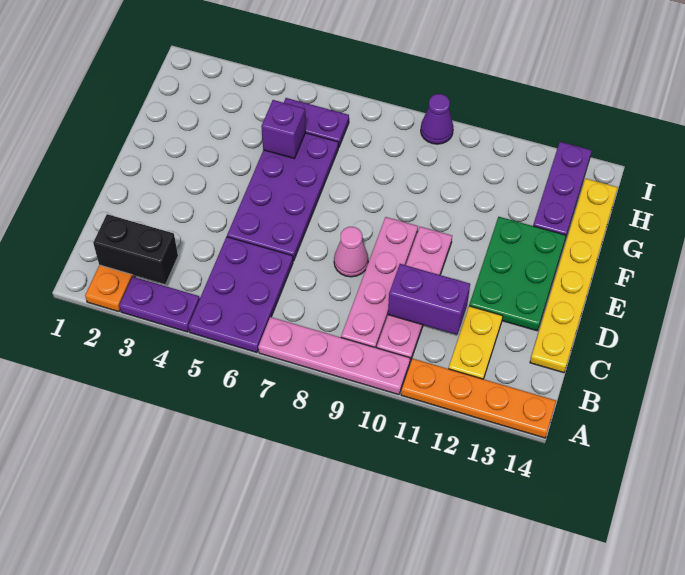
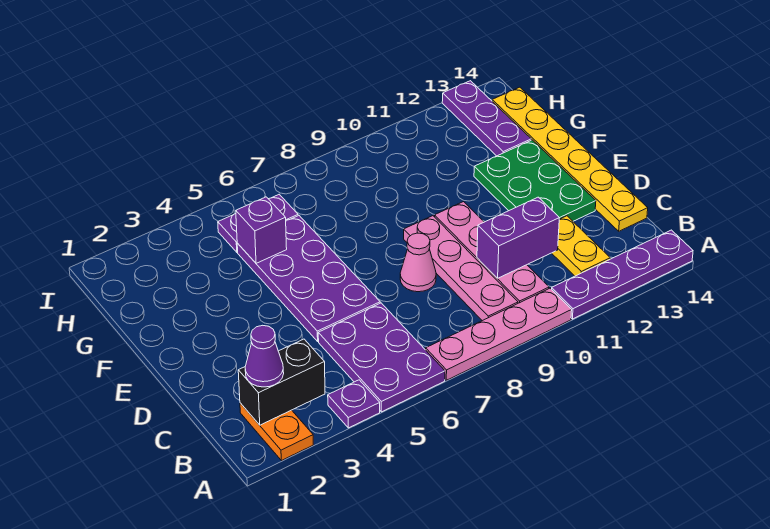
purple 1x2 plate [119,277,200,332] -> purple 1x1 plate [328,380,380,428]
orange 1x4 plate [401,358,556,438] -> purple 1x4 plate [552,230,693,319]
purple 1x1 cone [421,94,453,144] -> purple 1x1 cone moved to [245,325,284,387]

